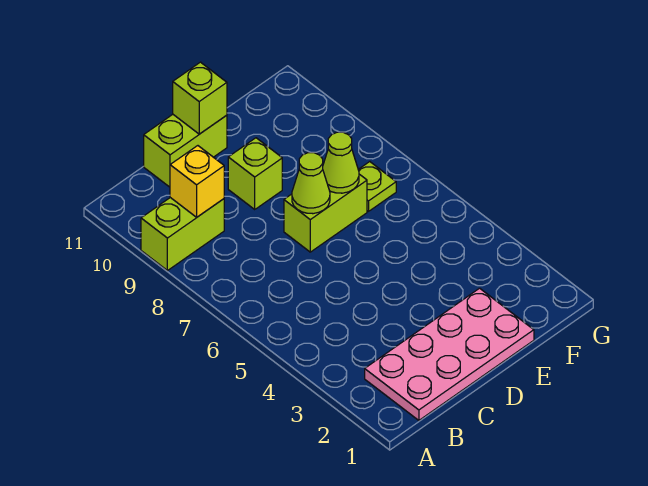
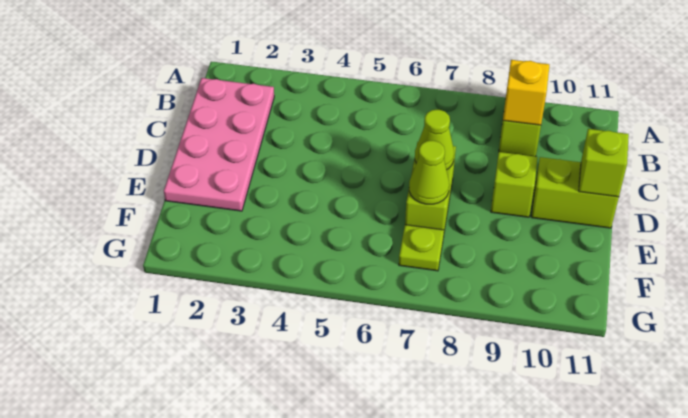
lime 1x2 brick [144,115,227,187] -> lime 1x2 brick turned to [531,157,619,228]

